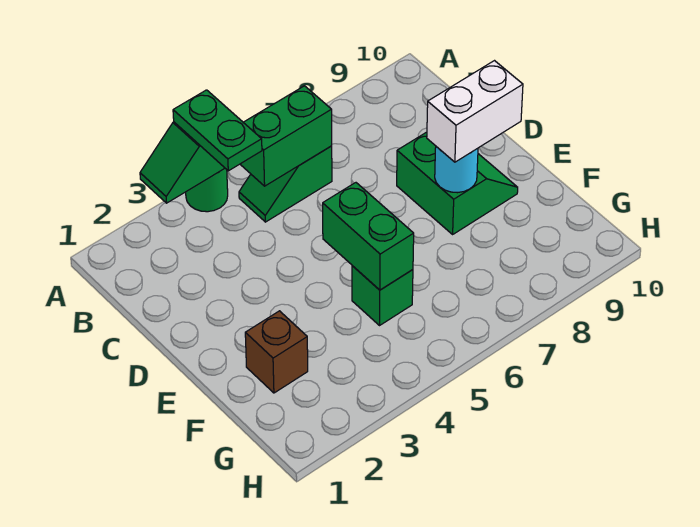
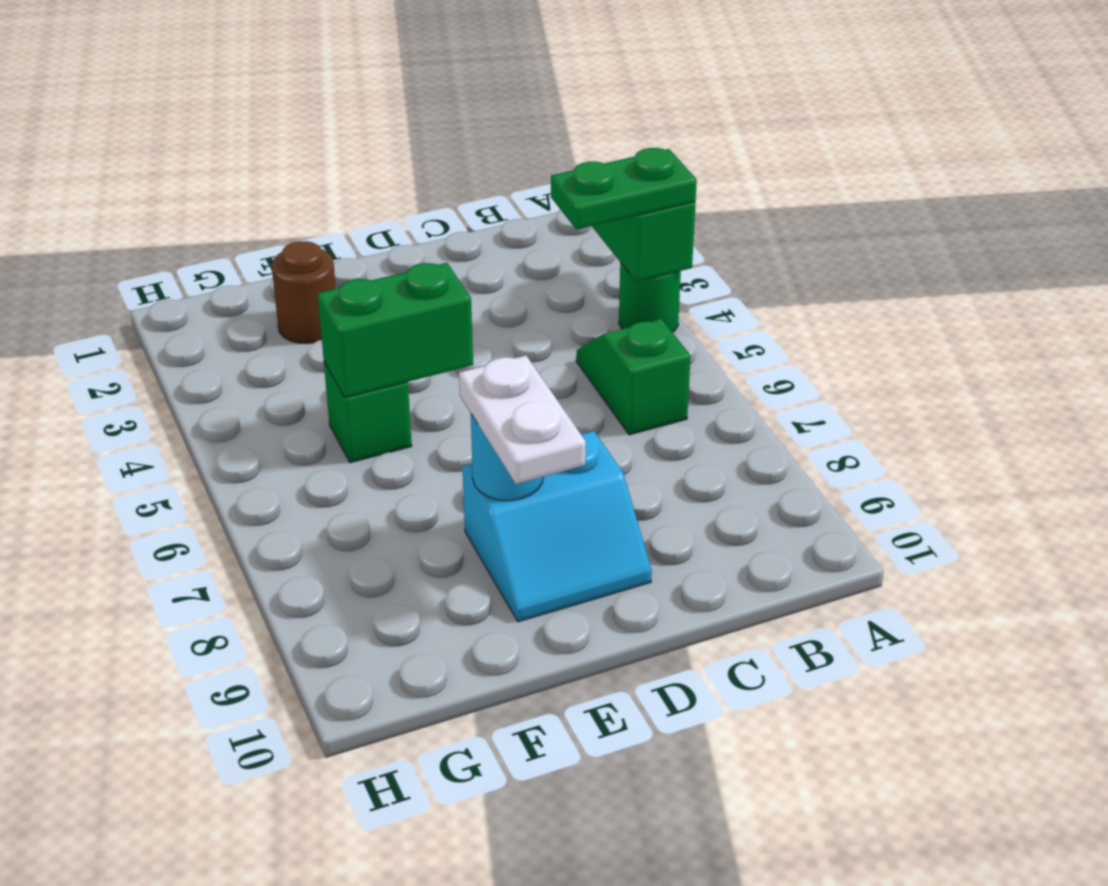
green 1x2 brick [240,86,332,186] -> none
green 2x2 slope [397,132,518,234] -> cyan 2x2 slope [463,431,652,622]
white 1x2 brick [427,61,523,162] -> white 1x2 plate [459,356,586,484]
brown 1x1 brick [245,311,308,393] -> brown 1x1 round brick [272,241,336,344]

